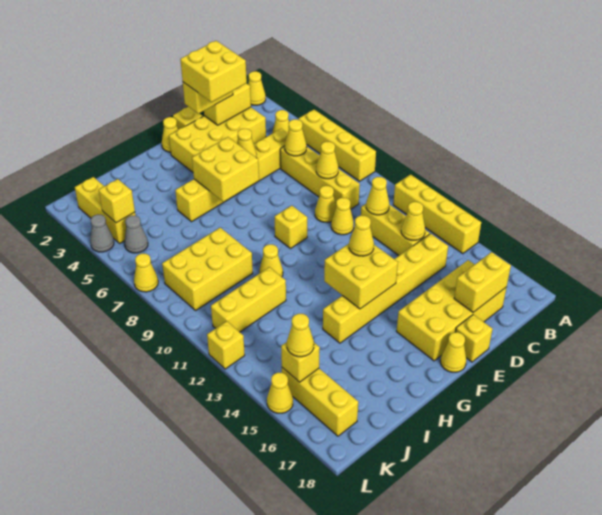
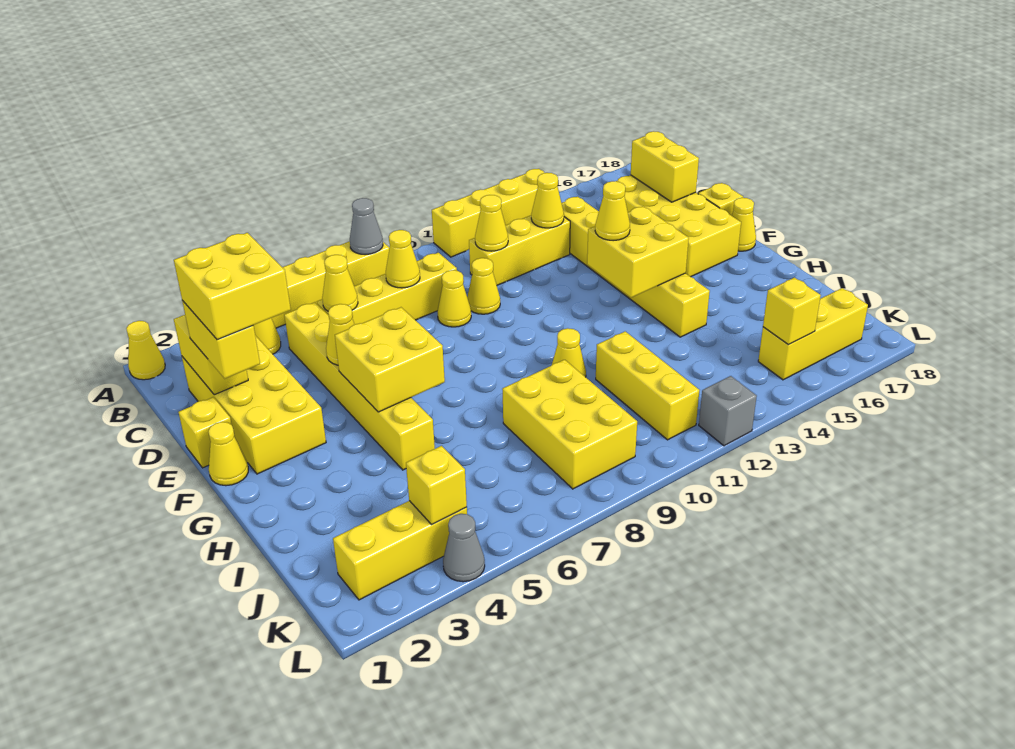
yellow 1x1 brick [275,206,307,249] -> none
grey 1x1 cone [124,215,148,253] -> grey 1x1 cone moved to [350,198,383,255]
yellow 1x1 cone [287,314,314,357] -> none
yellow 1x1 cone [134,253,158,292] -> none
yellow 1x1 brick [207,321,245,369] -> grey 1x1 brick [699,376,757,446]
yellow 1x1 cone [267,373,293,413] -> none

